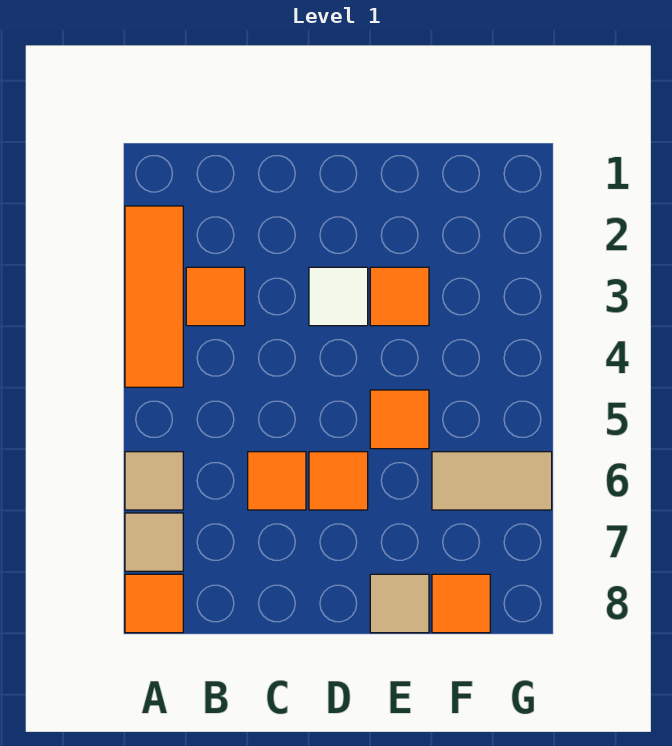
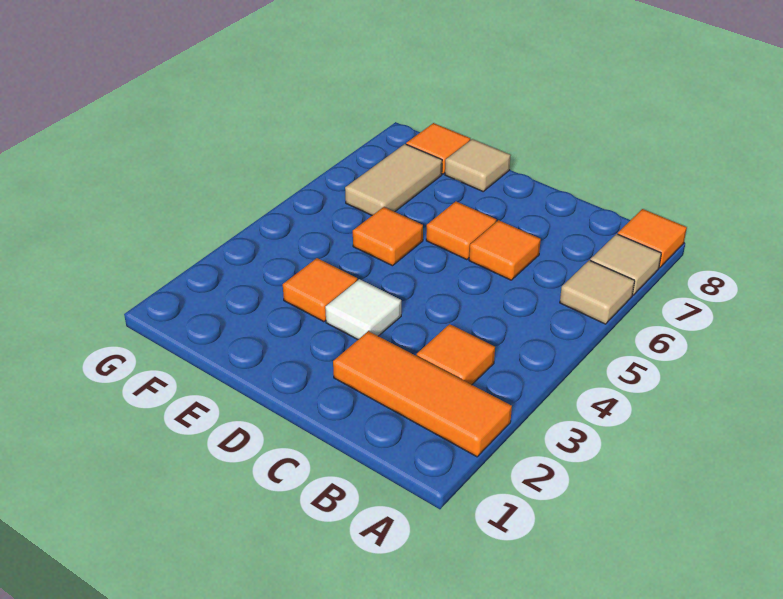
orange 1x3 tile [125,206,183,387] -> orange 1x3 tile turned to [333,331,512,457]
tan 1x2 tile [432,452,552,510] -> tan 1x2 tile turned to [345,144,442,215]

